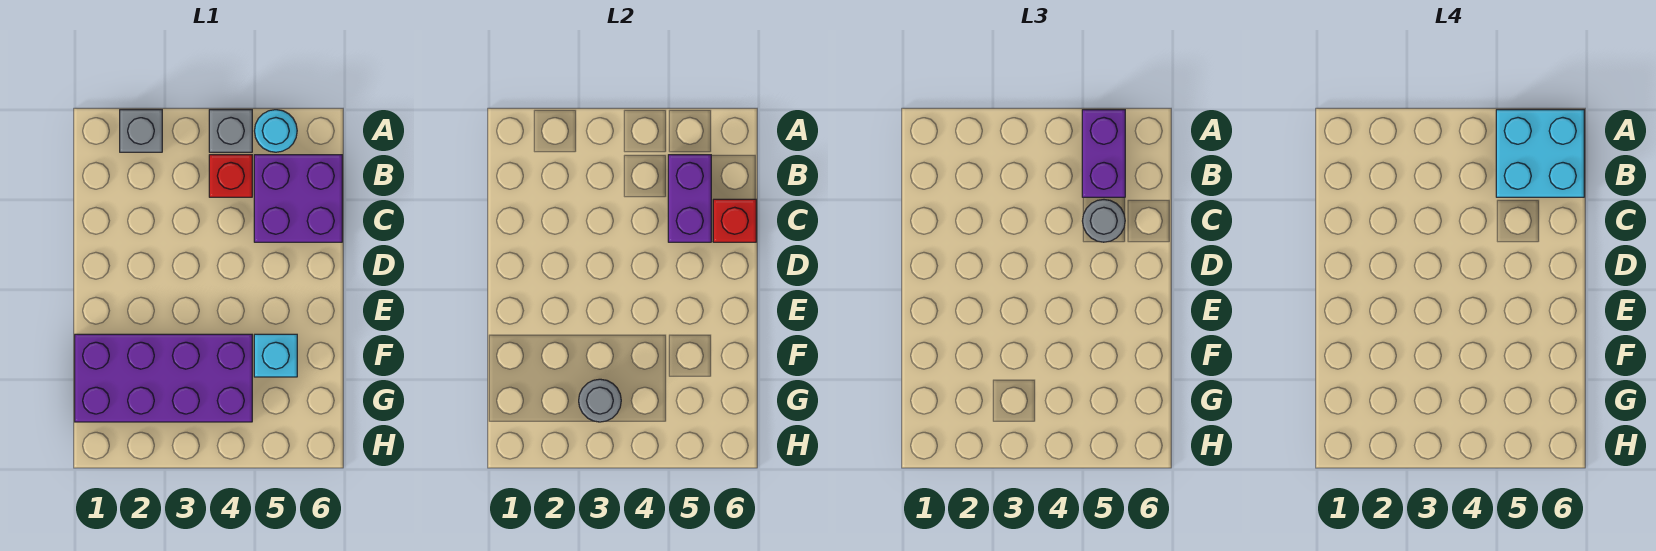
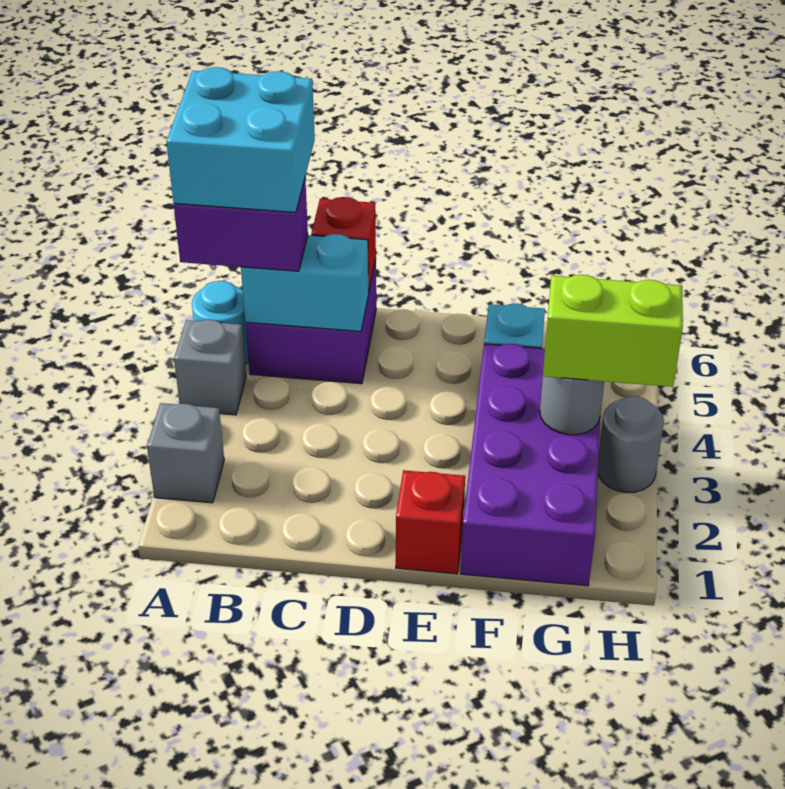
red 1x1 brick [209,155,252,197] -> red 1x1 brick moved to [396,470,465,574]
purple 1x2 brick [668,155,711,242] -> cyan 1x2 brick [241,234,369,331]
grey 1x1 round brick [1083,200,1125,242] -> grey 1x1 round brick moved to [598,396,664,492]
none -> lime 1x2 brick [543,275,683,387]

